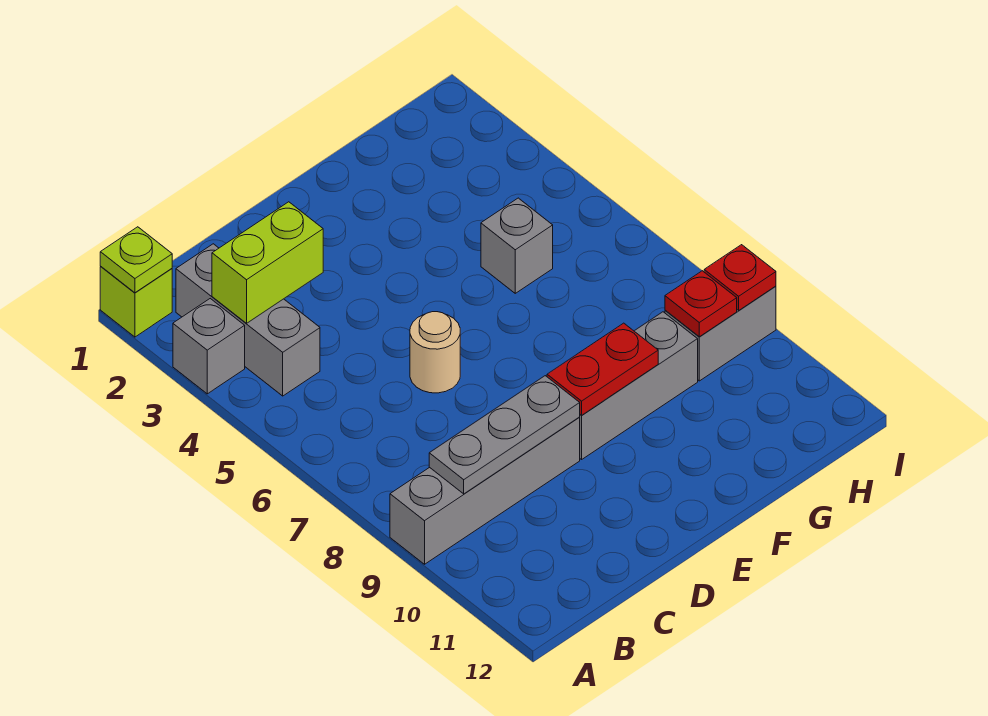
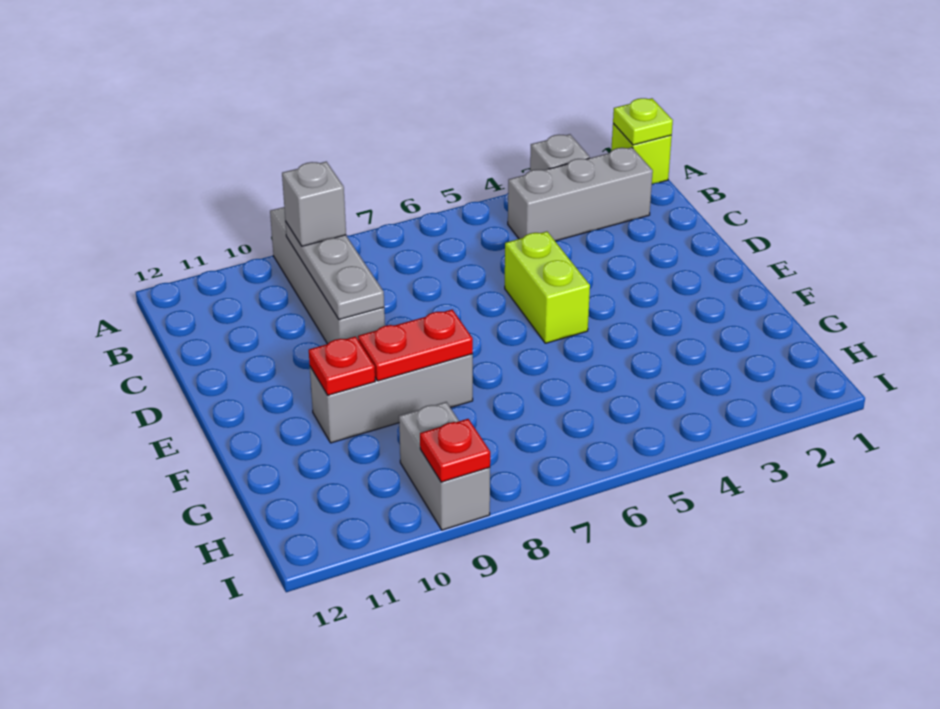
lime 1x2 brick [212,202,323,323] -> lime 1x2 brick moved to [505,232,590,343]
tan 1x1 round brick [410,312,460,393] -> none
grey 1x3 brick [580,312,698,459] -> grey 1x3 brick turned to [310,354,473,443]
red 1x2 plate [547,323,658,415] -> red 1x2 plate turned to [358,310,473,381]
grey 1x1 brick [481,198,553,293] -> grey 1x1 brick moved to [282,162,346,246]
red 1x1 plate [665,271,737,337] -> red 1x1 plate moved to [309,336,375,395]

